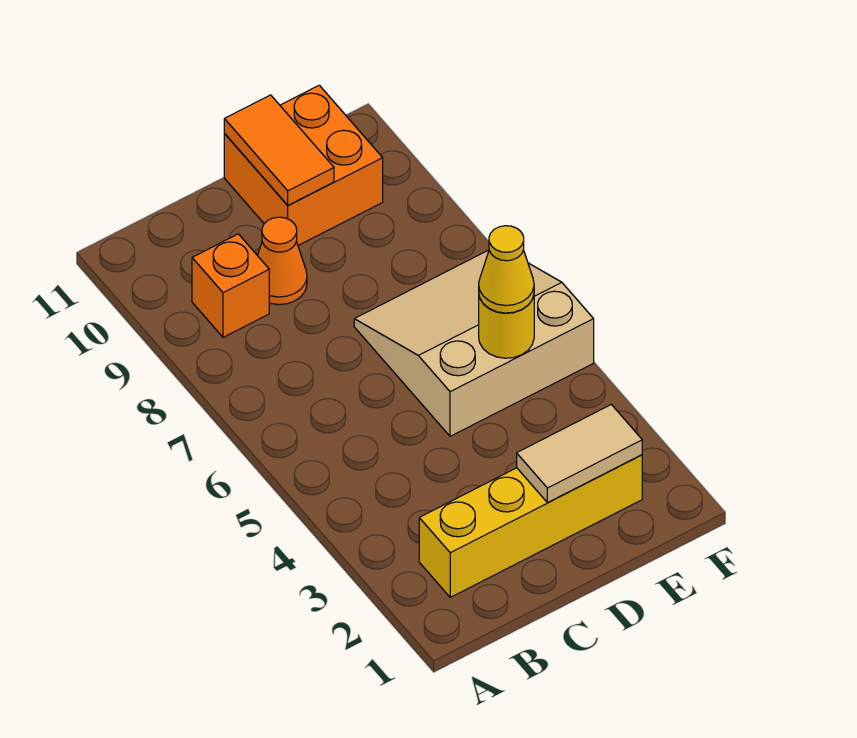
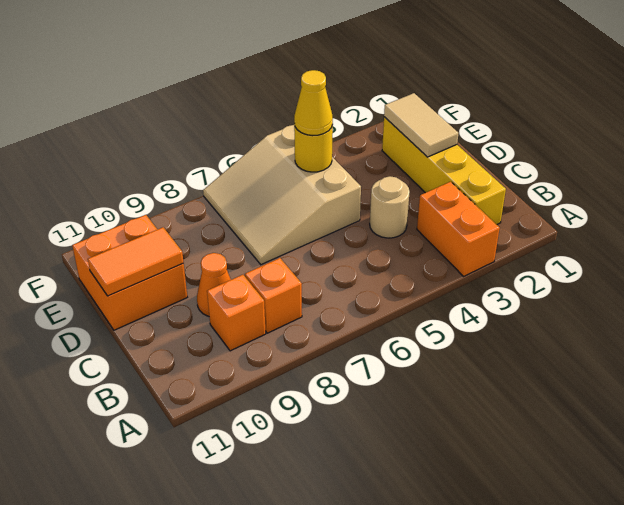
none -> orange 1x2 brick [417,182,500,276]
none -> orange 1x1 brick [245,258,302,333]
none -> tan 1x1 round brick [370,176,410,238]

